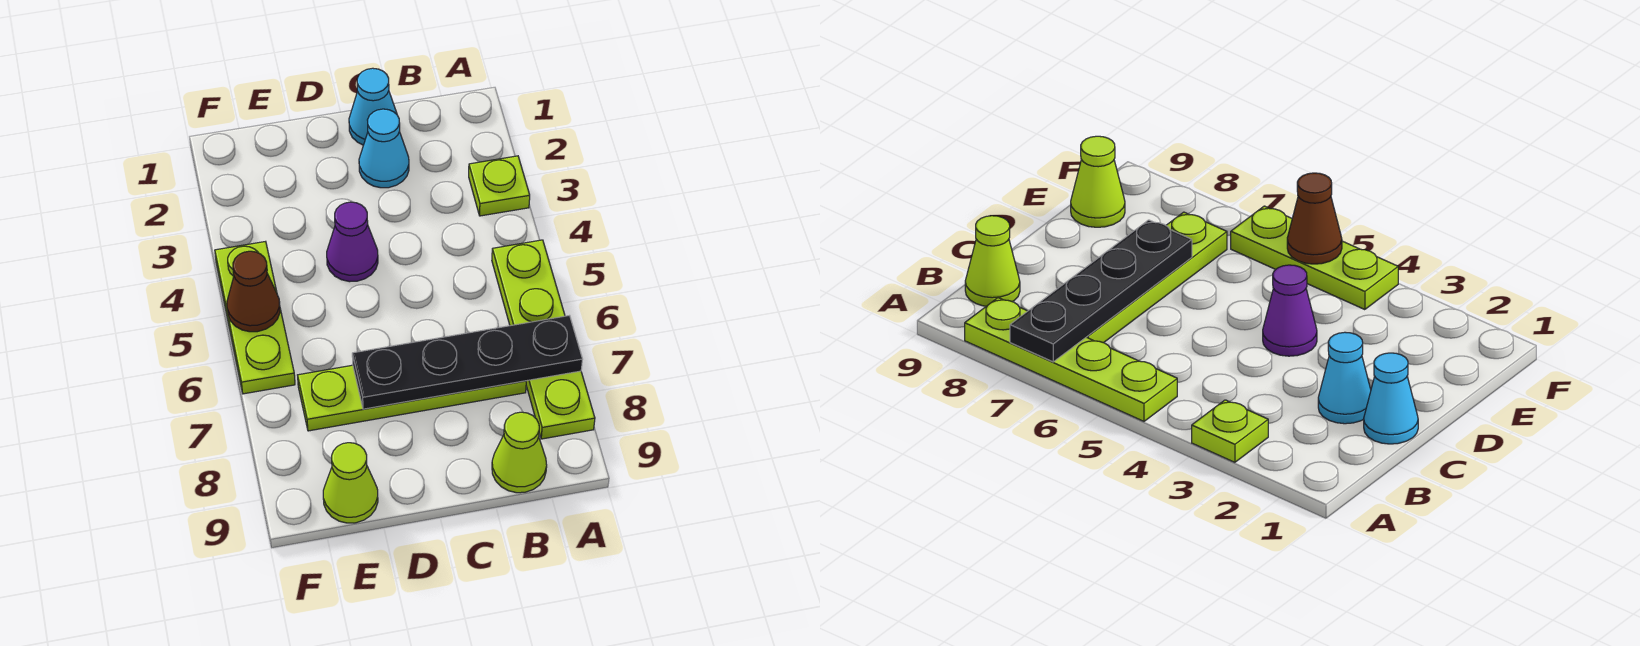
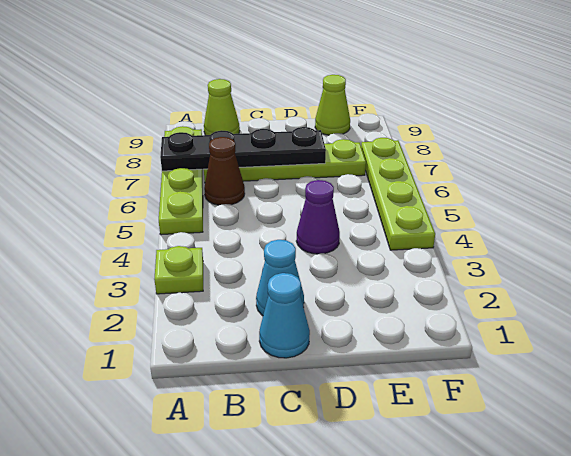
lime 1x3 plate [215,241,295,394] -> lime 1x4 plate [361,138,435,250]
brown 1x1 cone [227,251,280,332] -> brown 1x1 cone moved to [204,137,245,205]

